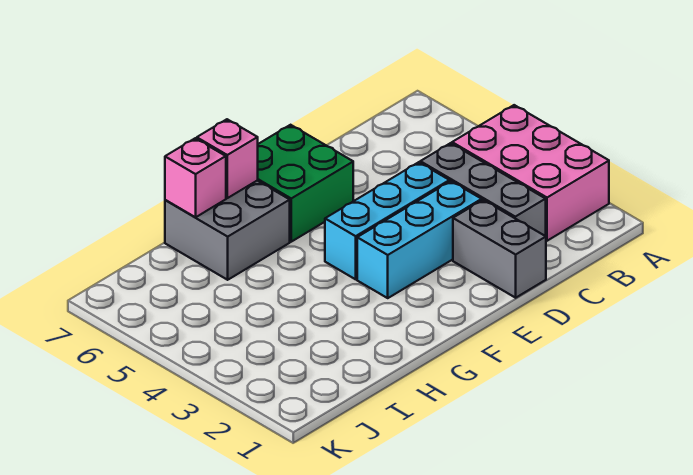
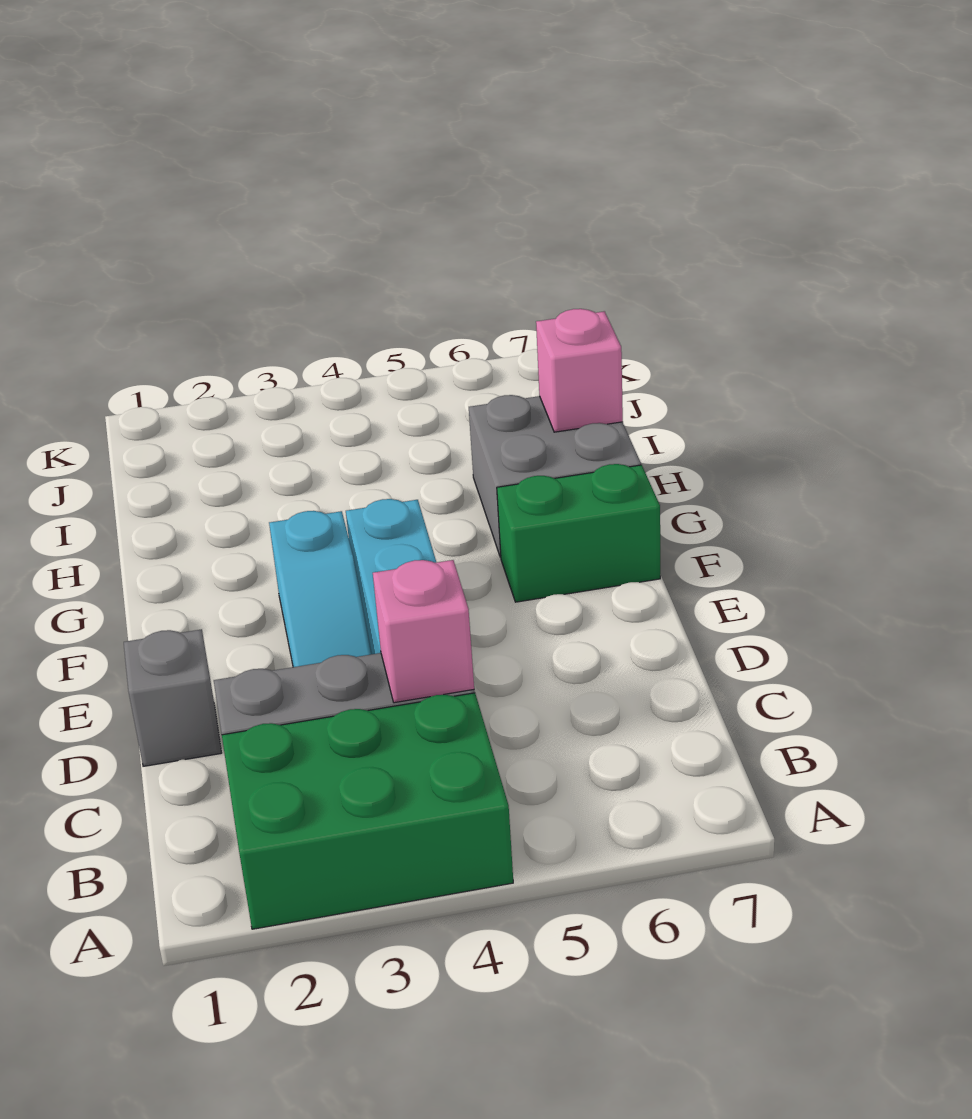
pink 2x3 brick [452,105,609,241] -> green 2x3 brick [222,693,513,929]
grey 1x2 brick [453,200,546,298] -> grey 1x1 brick [124,629,221,766]
cyan 1x3 brick [357,181,482,298] -> cyan 1x3 slope [269,511,372,667]
green 2x2 brick [257,125,353,242] -> green 1x2 brick [497,464,660,602]
pink 1x1 brick [197,119,258,198] -> pink 1x1 brick moved to [373,560,474,703]

